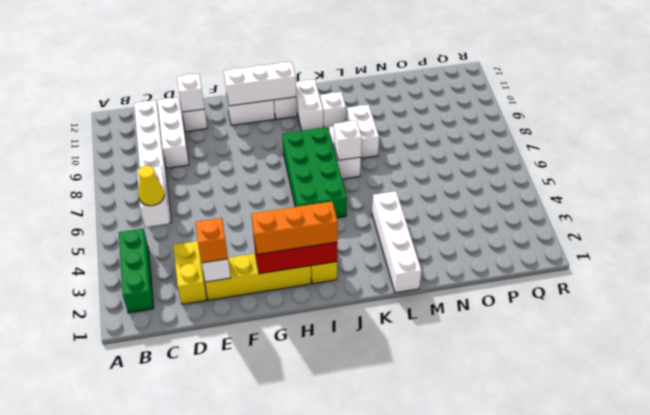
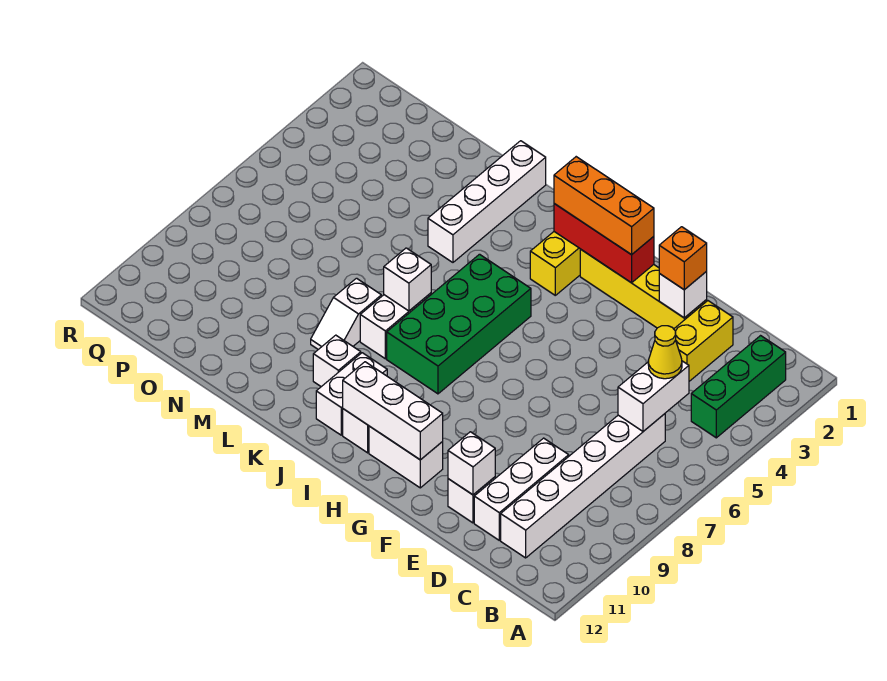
white 1x2 brick [347,105,379,158] -> white 1x2 slope [311,278,381,349]

